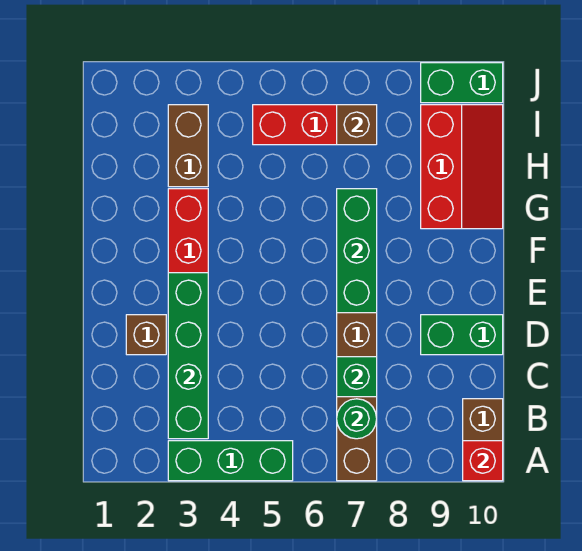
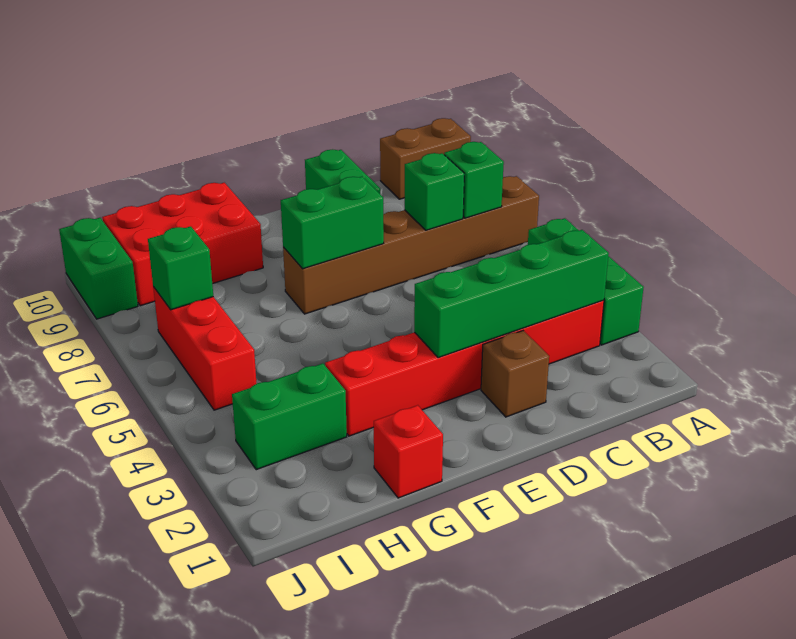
red 1x1 brick [463,441,503,481] -> red 1x1 brick moved to [374,405,443,498]
green 1x1 round brick [337,399,377,439] -> green 1x1 brick [444,142,504,218]
green 1x3 brick [337,189,377,313] -> green 1x2 brick [281,177,384,269]
red 2x3 slope [421,105,503,229] -> red 2x3 brick [102,183,263,306]
brown 1x2 brick [168,105,208,187] -> green 1x2 brick [232,363,347,470]
brown 1x1 brick [337,105,377,145] -> green 1x1 brick [148,226,213,310]

